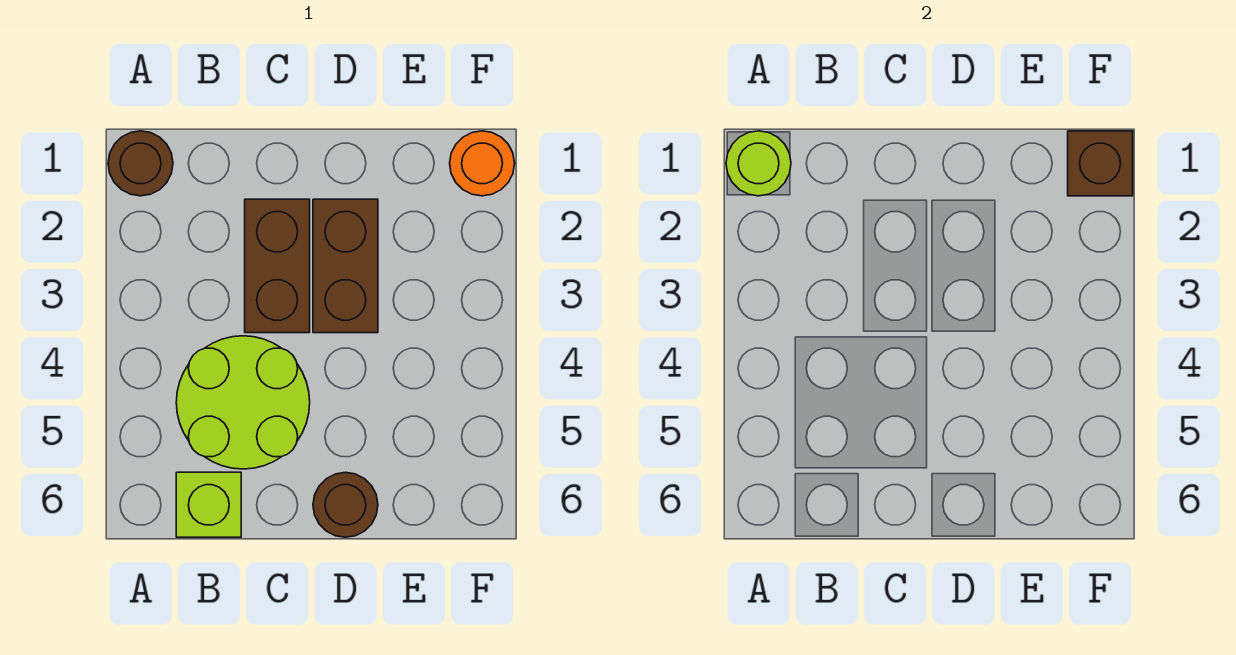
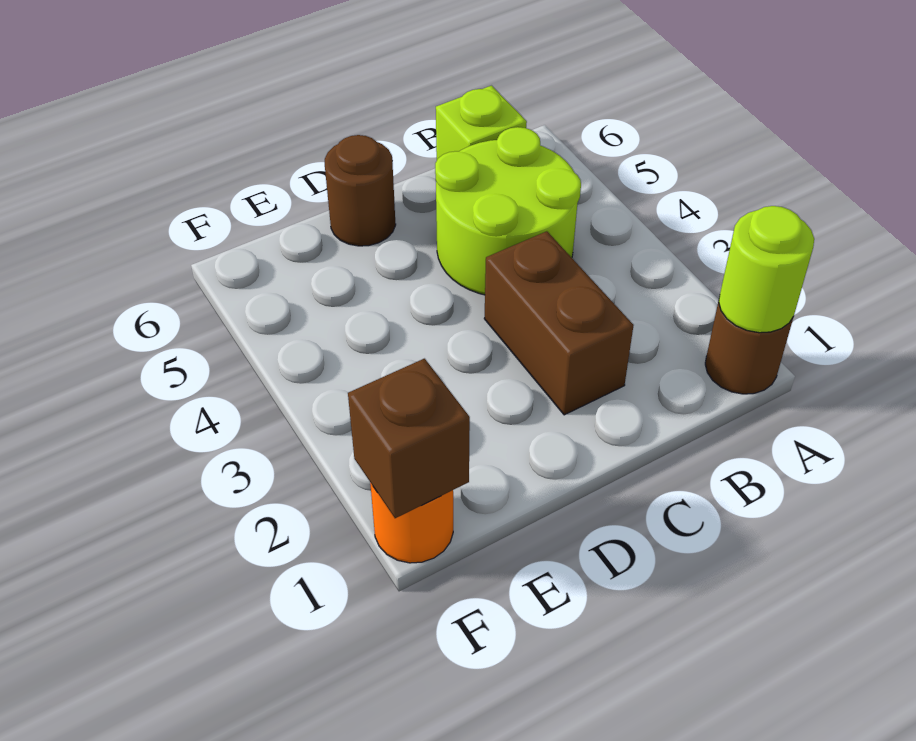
brown 1x2 brick [313,199,378,333] -> none

